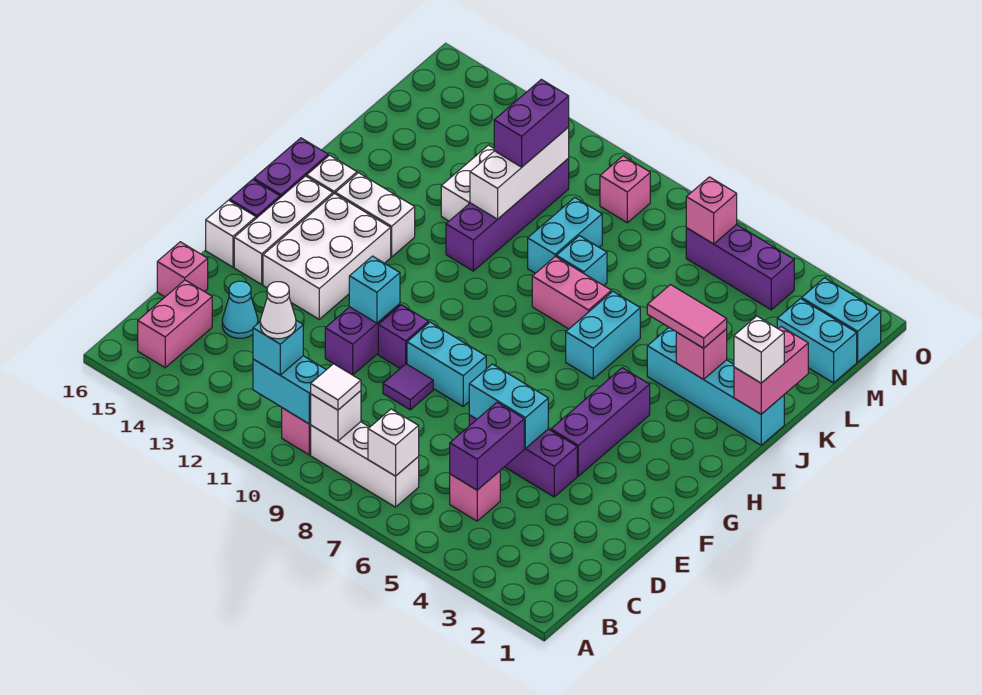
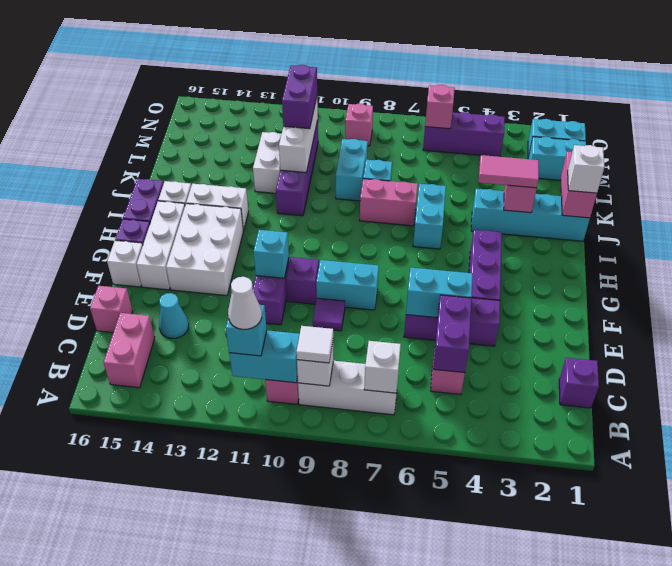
none -> purple 1x1 brick [559,358,599,408]

